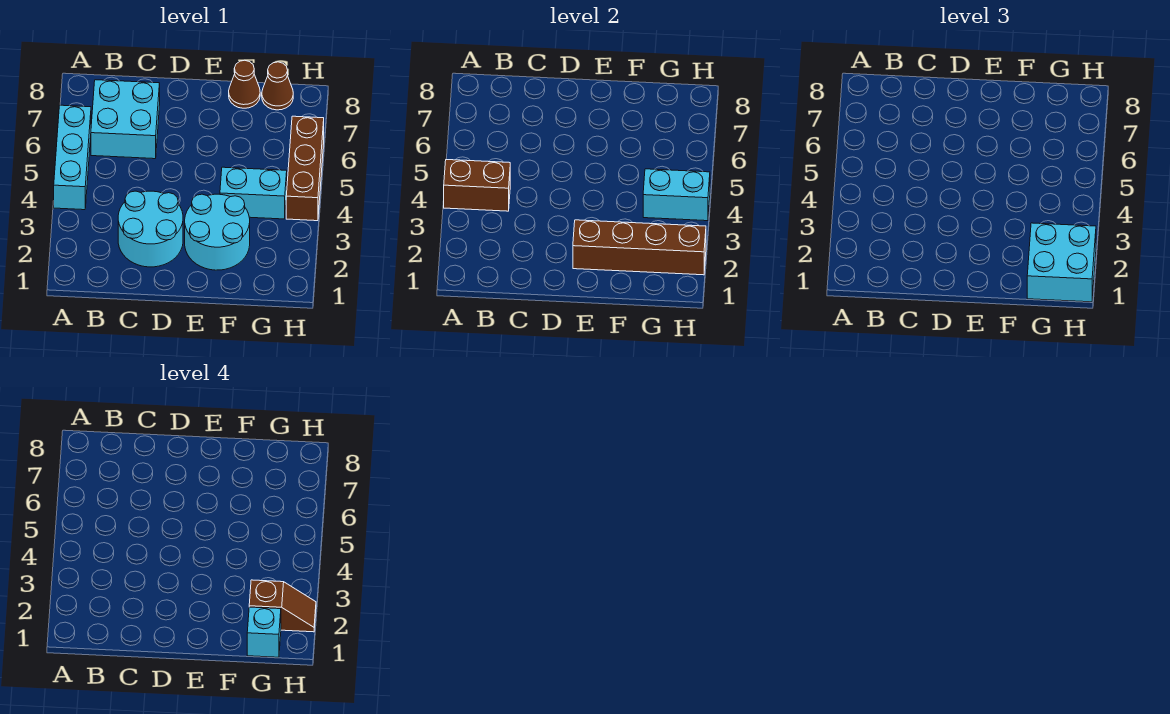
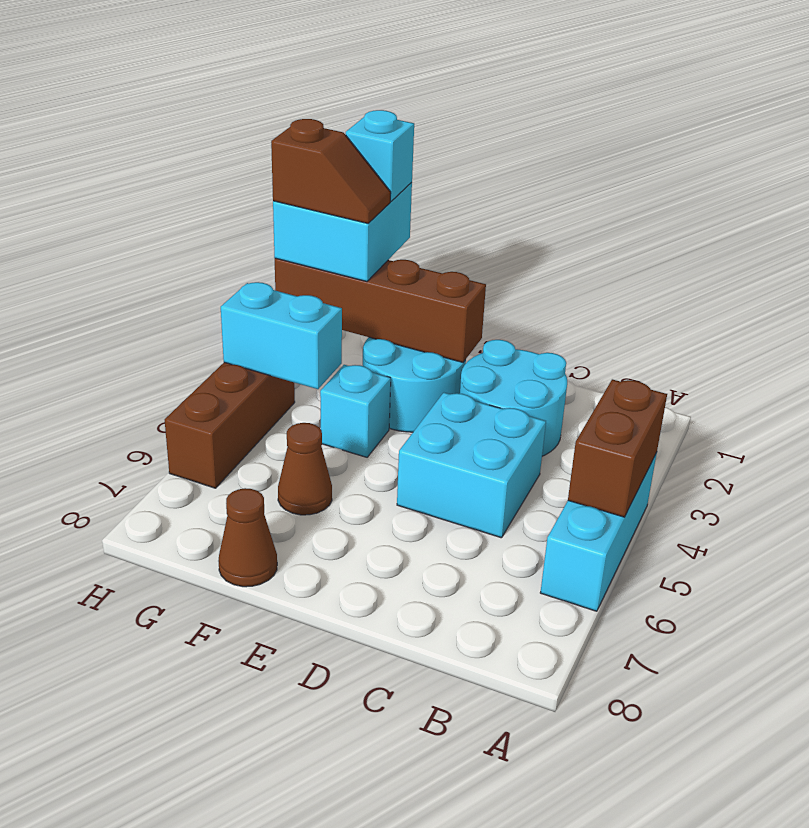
brown 1x2 brick [444,160,510,211] -> brown 1x2 brick turned to [568,379,667,517]
cyan 2x2 brick [91,80,160,159] -> cyan 2x2 brick moved to [397,393,546,538]
cyan 1x2 brick [220,167,287,219] -> cyan 1x1 brick [320,365,391,457]
brown 1x2 slope [249,580,316,632] -> brown 1x2 slope turned to [271,119,391,223]
brown 1x1 cone [262,62,293,110] -> brown 1x1 cone moved to [278,423,332,515]

